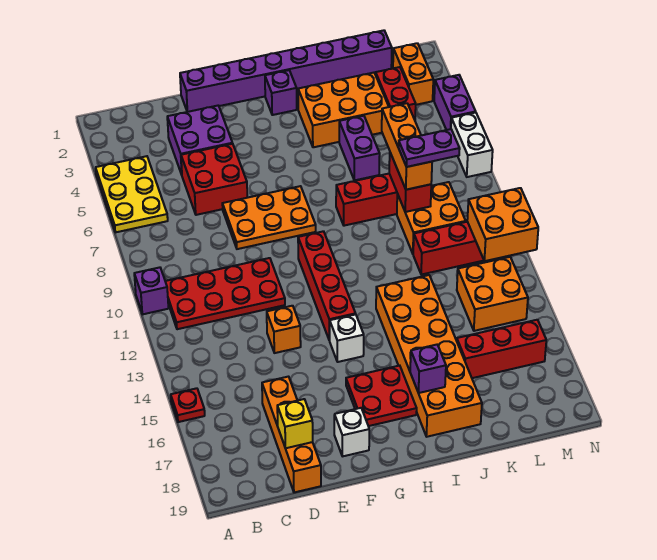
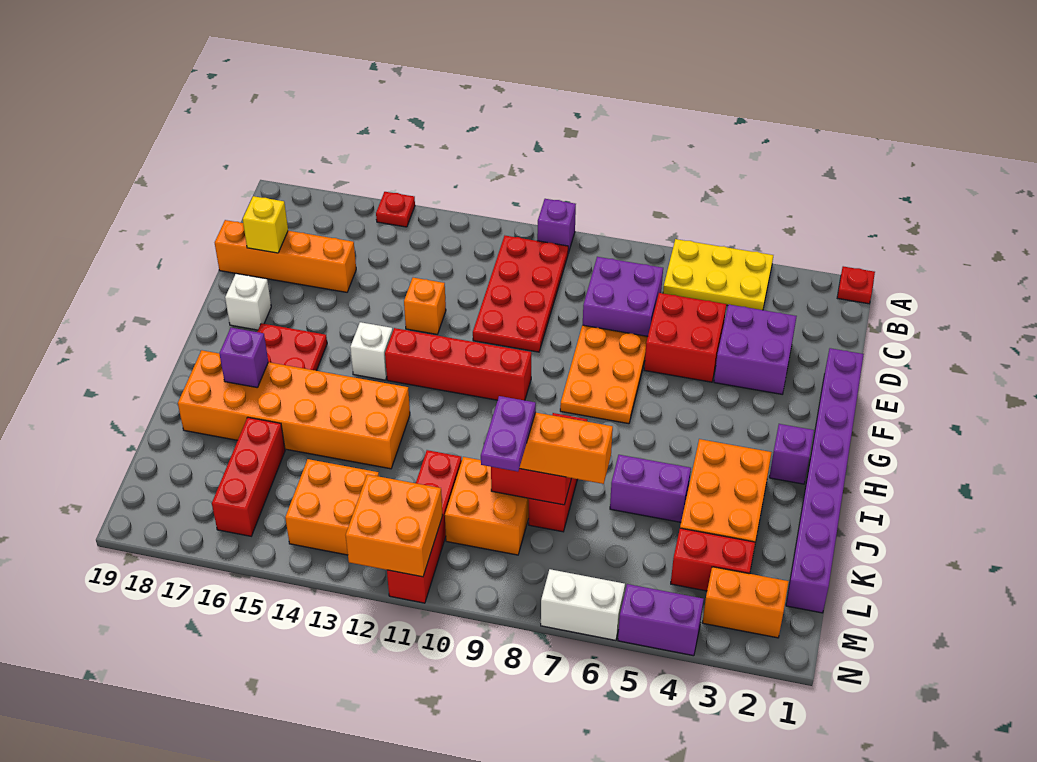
none -> red 1x1 plate [837,266,875,304]
none -> purple 2x2 brick [583,257,663,336]

